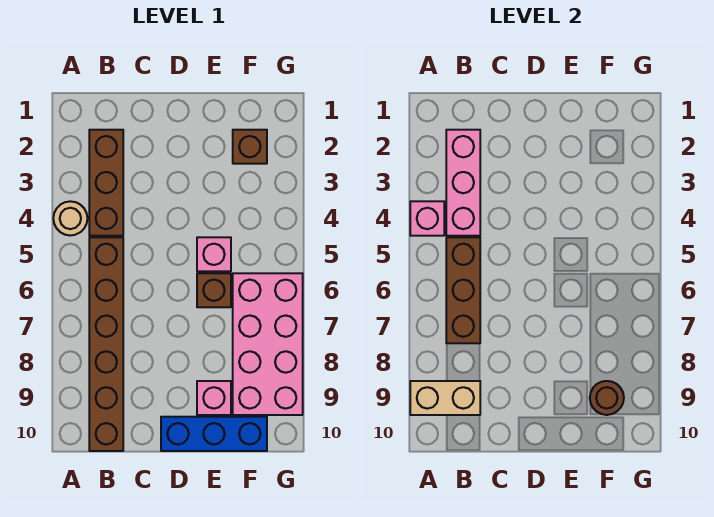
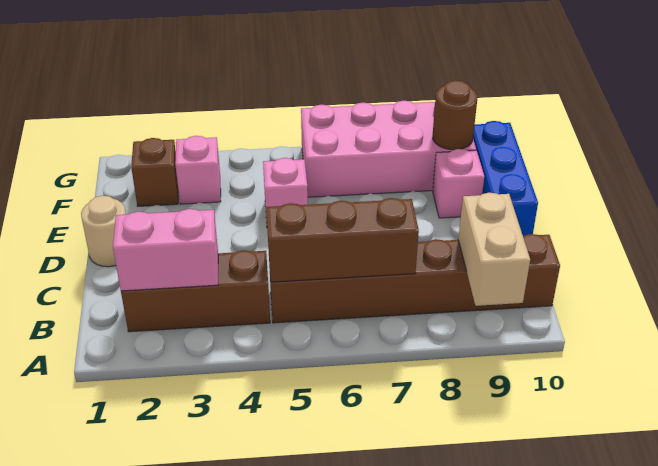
tan 1x1 round brick [53,201,87,236] -> tan 1x1 round brick moved to [81,196,126,267]
pink 1x1 brick [410,201,444,236] -> pink 1x1 brick moved to [175,136,221,204]
pink 1x3 brick [446,130,480,236] -> pink 1x2 brick [113,209,218,291]
brown 1x1 brick [197,273,231,307] -> none

